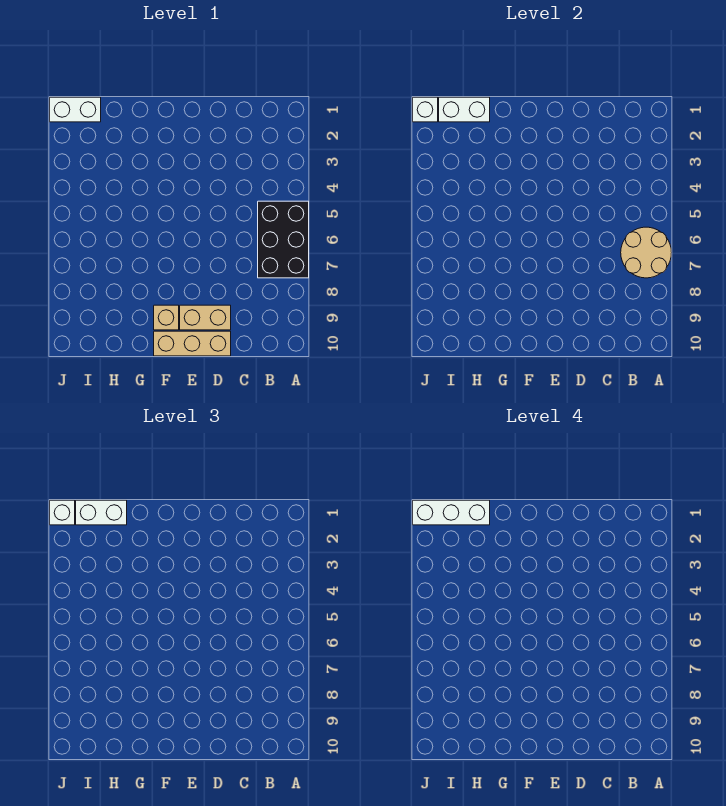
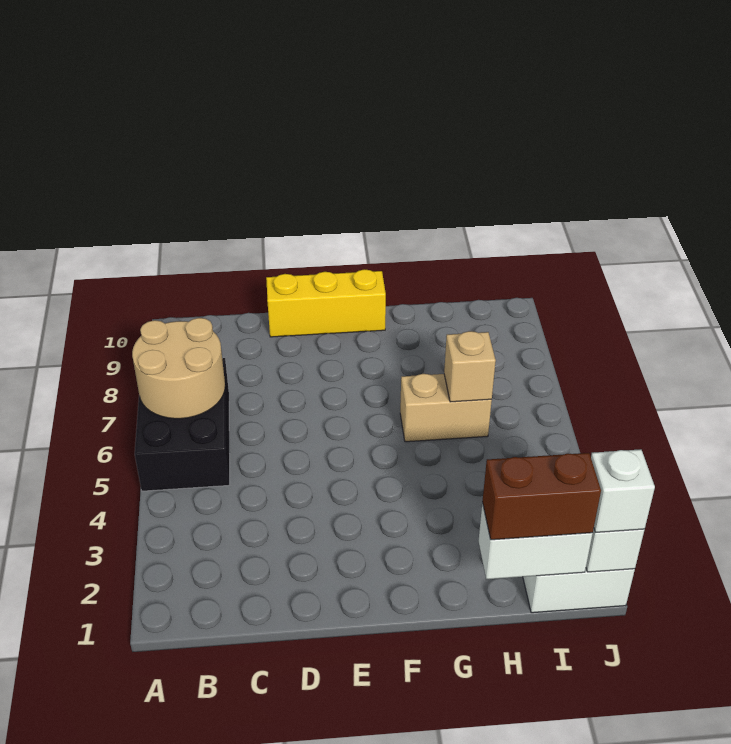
tan 1x2 brick [180,305,231,330] -> tan 1x2 brick moved to [400,374,492,442]
tan 1x3 brick [154,331,231,356] -> yellow 1x3 brick [266,270,386,337]
tan 1x1 brick [154,305,179,330] -> tan 1x1 brick moved to [444,331,496,402]
white 1x2 brick [76,500,127,525] -> brown 1x2 brick [482,453,601,540]
white 1x3 brick [413,500,490,525] -> none

